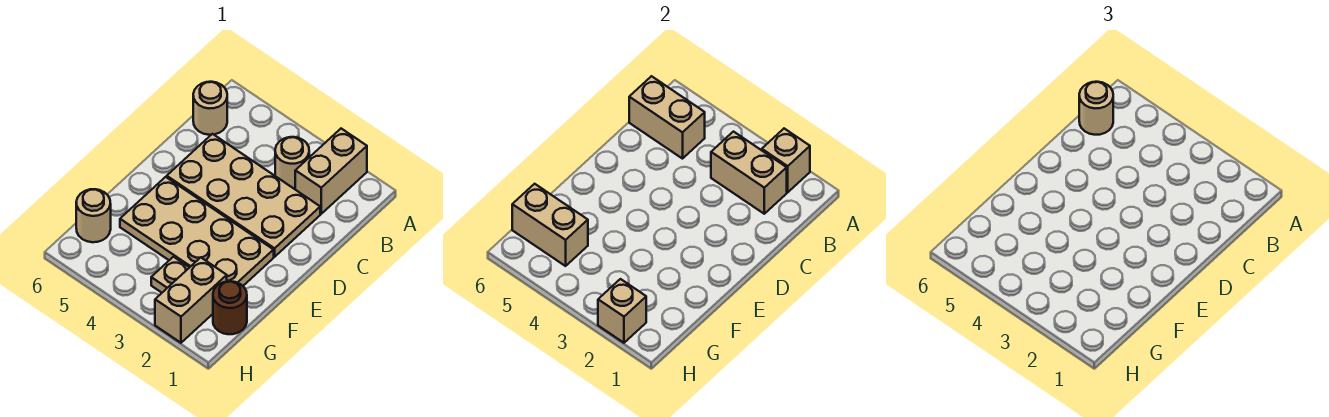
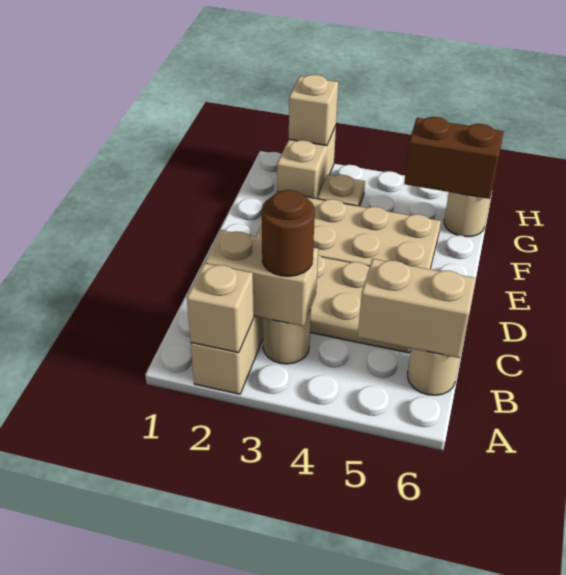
tan 1x1 round brick [1079,82,1113,135] -> none
brown 1x1 round brick [213,281,247,334] -> brown 1x1 round brick moved to [262,190,315,276]
tan 1x2 brick [512,184,588,266] -> brown 1x2 brick [404,117,504,199]

